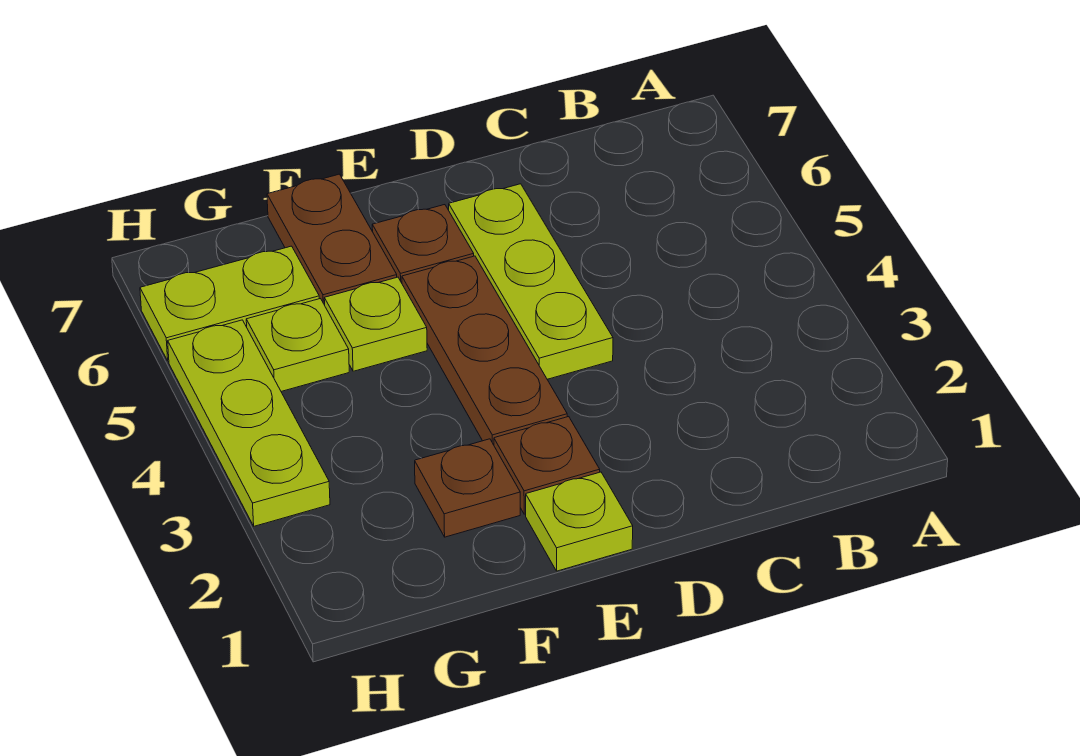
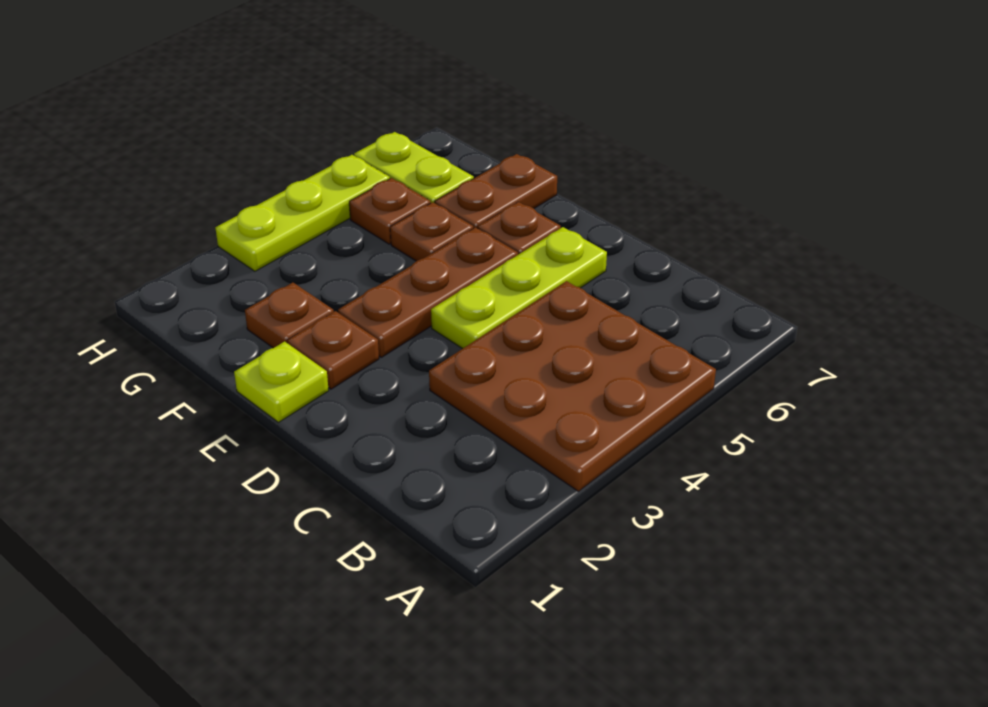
none -> brown 3x3 plate [429,281,716,491]
lime 1x1 plate [324,277,427,371] -> brown 1x1 plate [390,202,473,261]
lime 1x1 plate [246,299,349,391] -> brown 1x1 plate [349,178,431,244]

